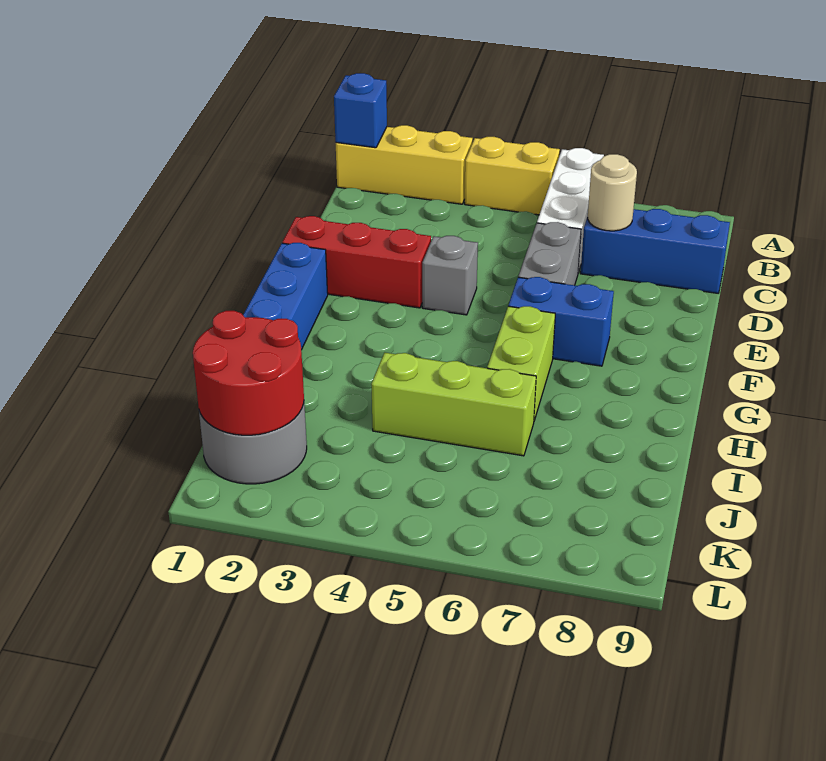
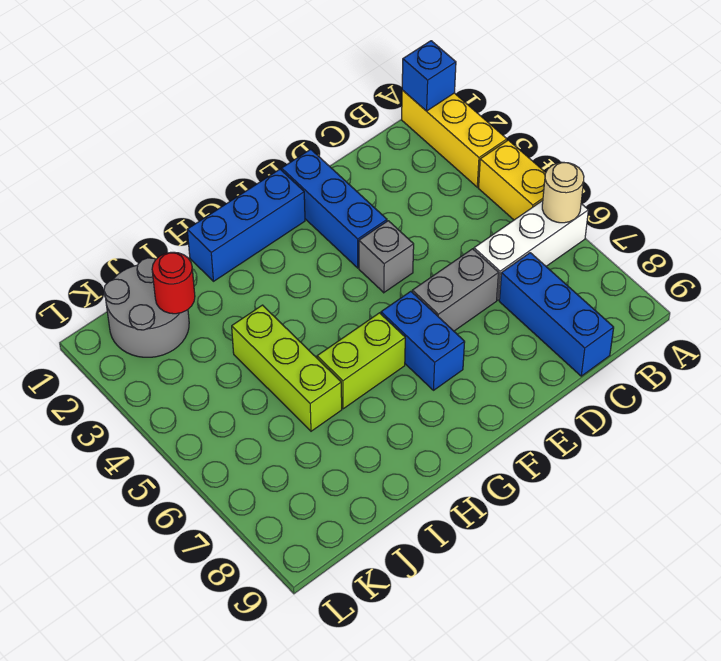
tan 1x1 round brick [588,154,637,231] -> tan 1x1 round brick moved to [542,162,584,223]
red 1x3 brick [282,216,431,308] -> blue 1x3 brick [282,149,387,268]
red 2x2 round brick [193,311,304,435] -> red 1x1 round brick [152,252,195,314]

